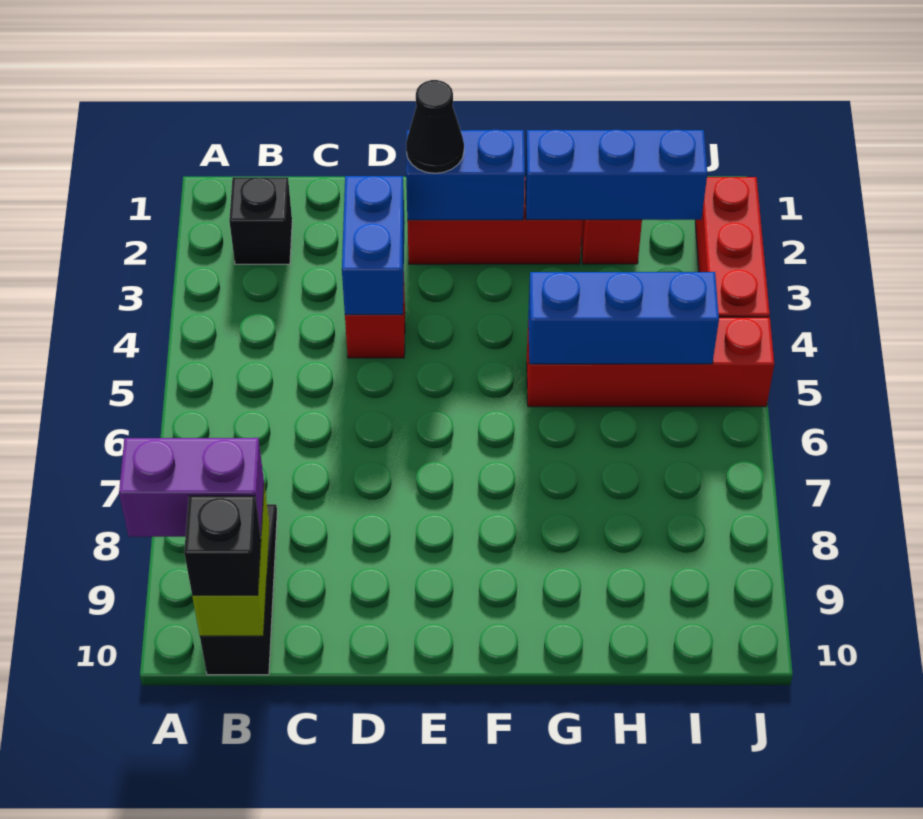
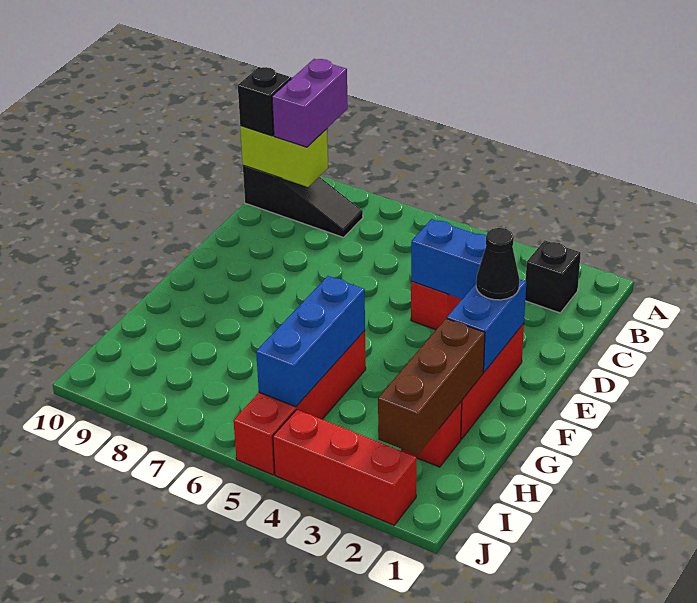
blue 1x3 brick [525,130,707,220] -> brown 1x3 brick [378,318,485,455]

